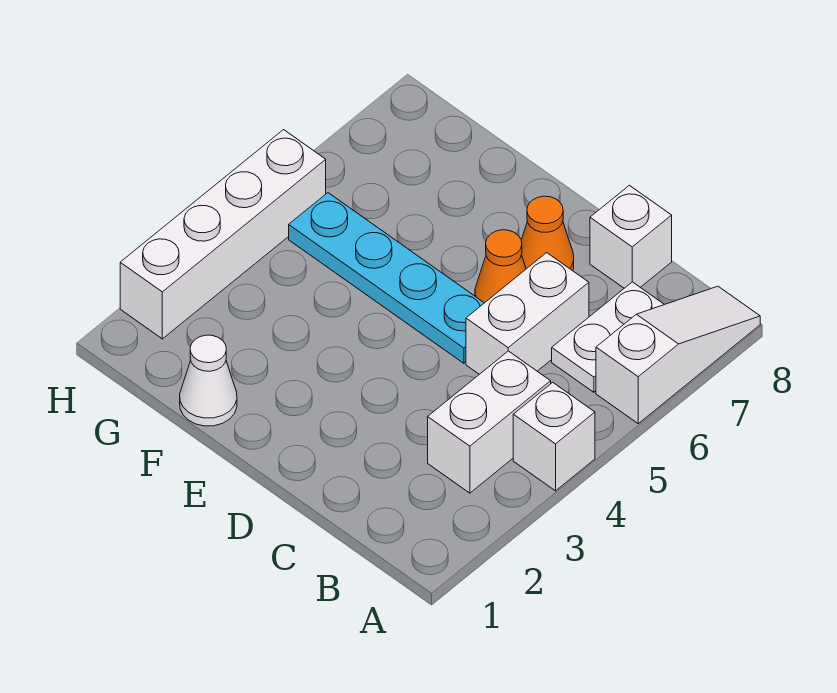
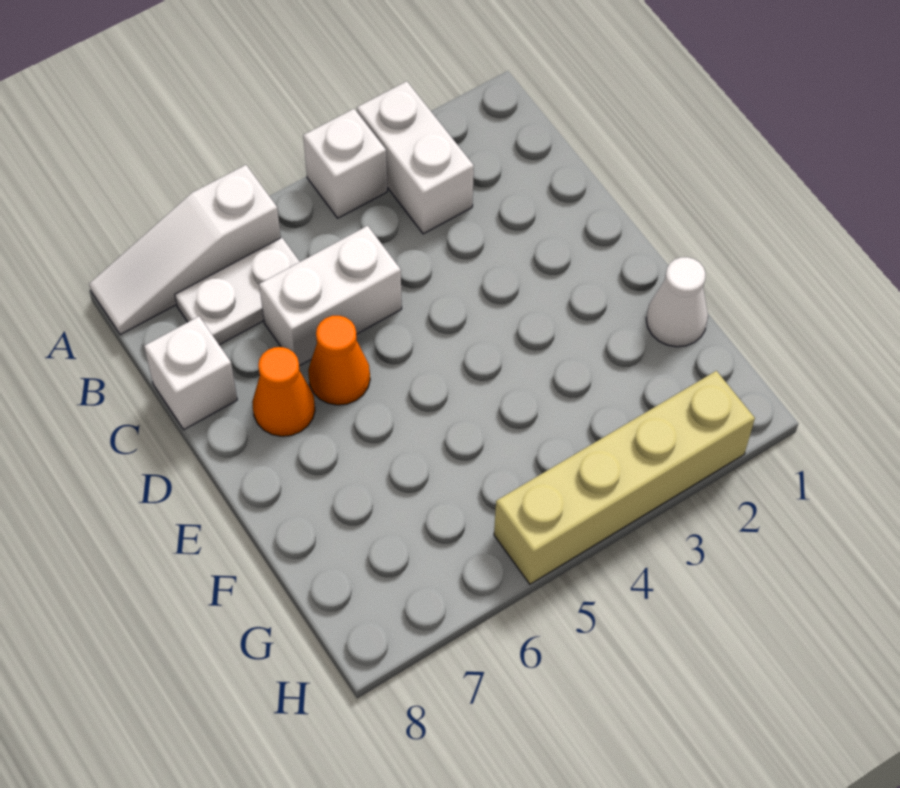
white 1x2 brick [428,351,551,493] -> white 1x2 brick turned to [357,81,474,234]
cyan 1x4 plate [289,193,484,363] -> none
white 1x4 brick [120,130,326,339] -> tan 1x4 brick [494,371,755,584]

